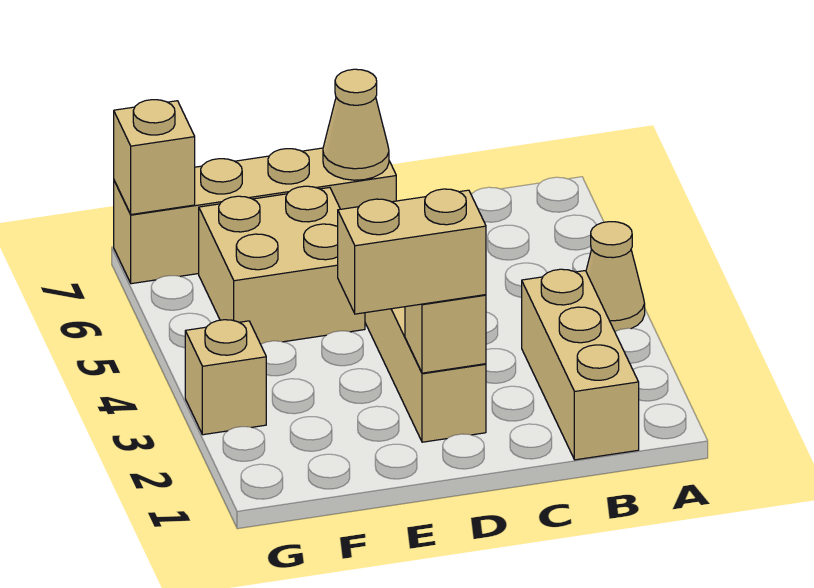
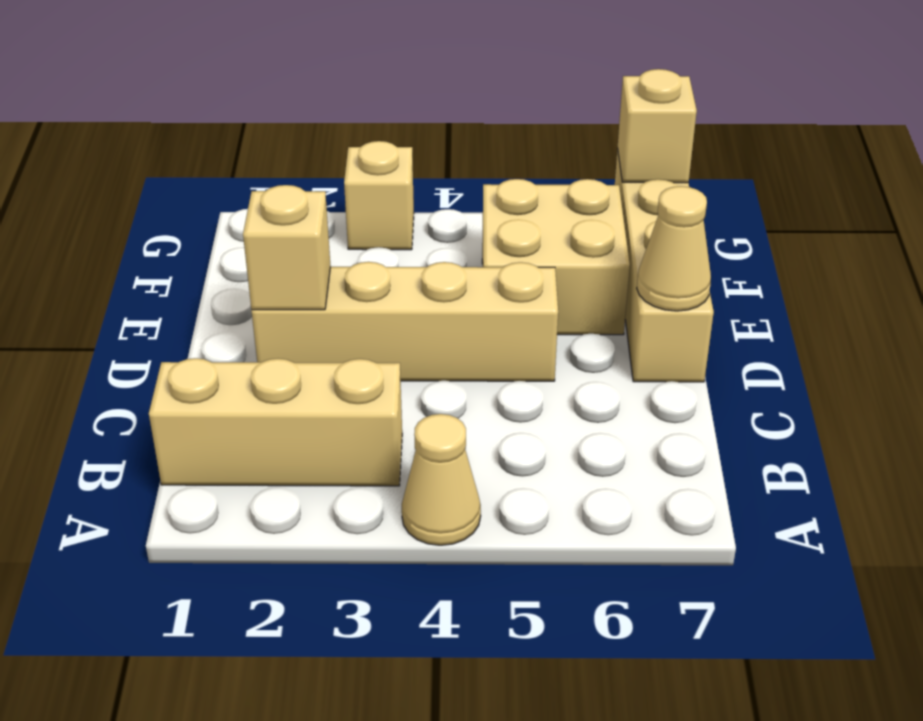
tan 1x2 brick [338,189,486,314] -> none

